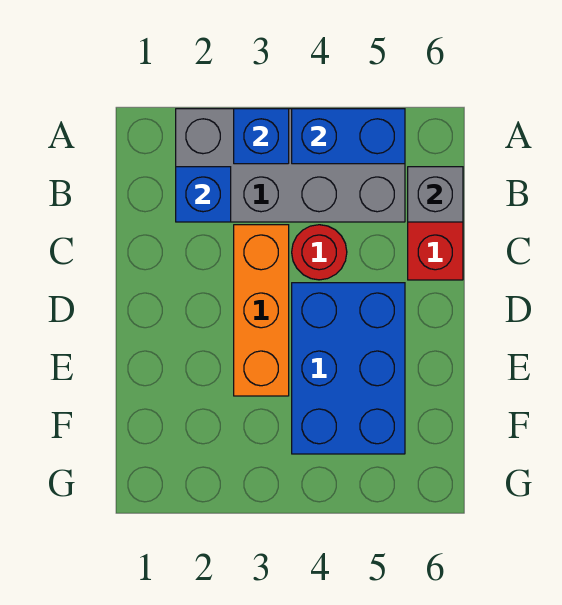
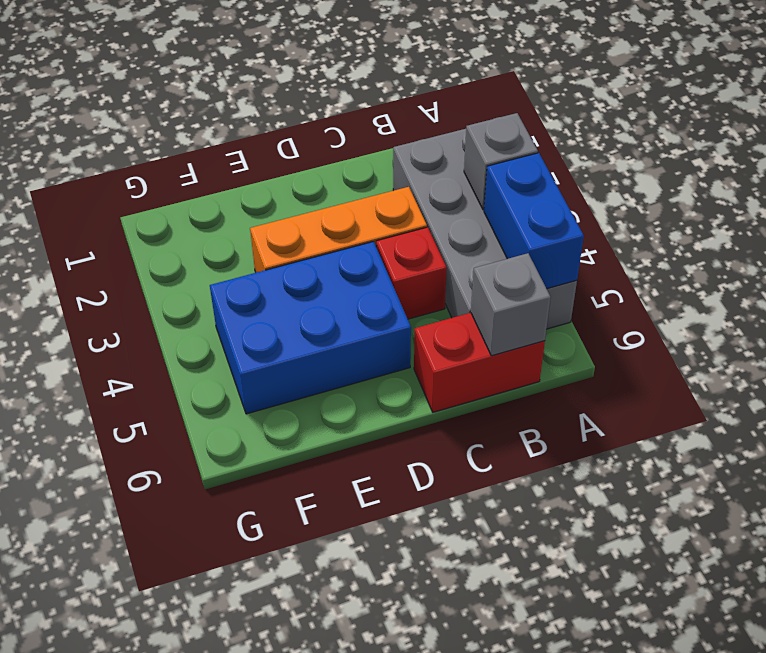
blue 1x1 brick [234,109,289,164] -> grey 1x1 brick [464,113,538,210]
blue 1x1 brick [176,167,231,222] -> none
red 1x1 round brick [292,225,347,280] -> red 1x1 brick [376,227,447,319]

